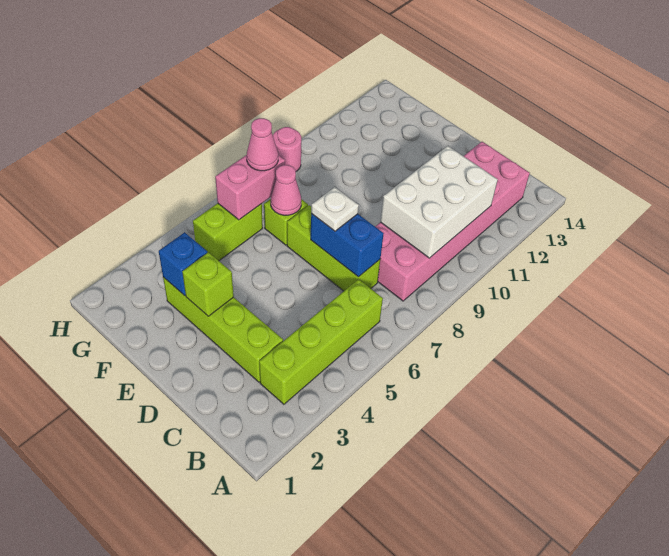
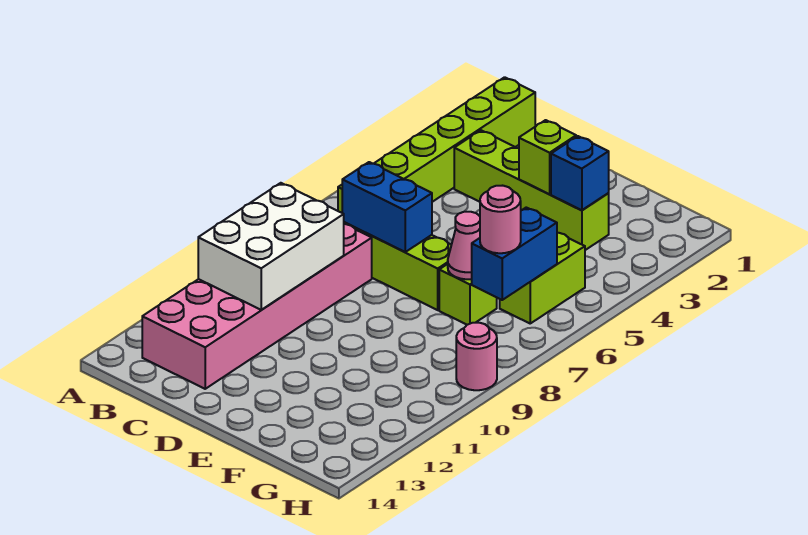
lime 1x4 brick [259,279,383,404] -> lime 1x6 brick [338,77,535,213]
white 1x1 plate [311,187,359,231] -> none
pink 1x2 brick [215,155,285,220] -> blue 1x2 brick [472,208,557,300]
pink 1x1 cone [247,118,278,171] -> pink 1x1 round brick [480,186,521,253]

